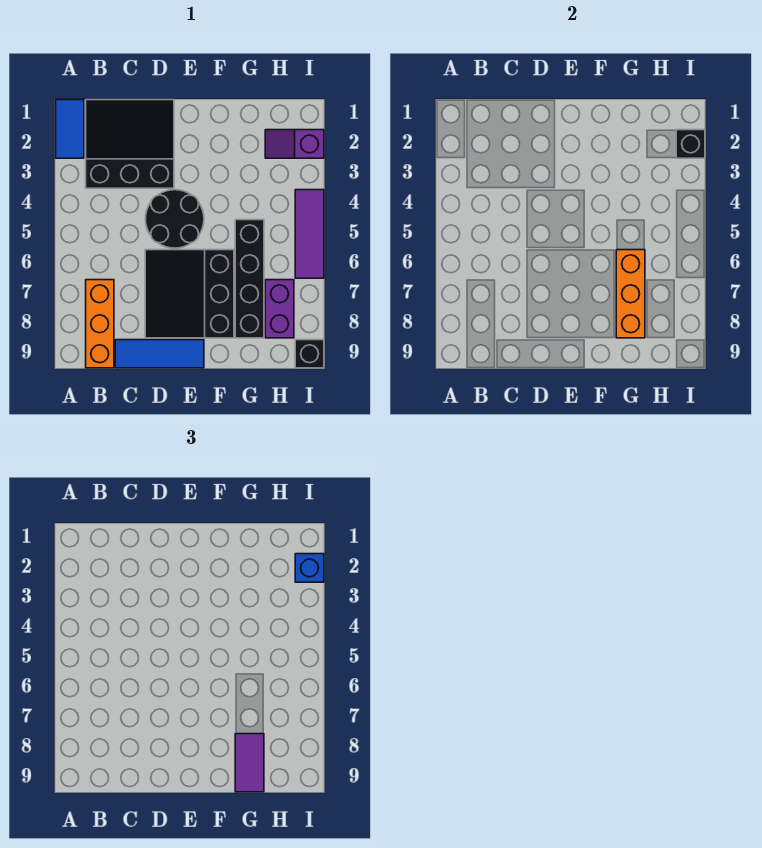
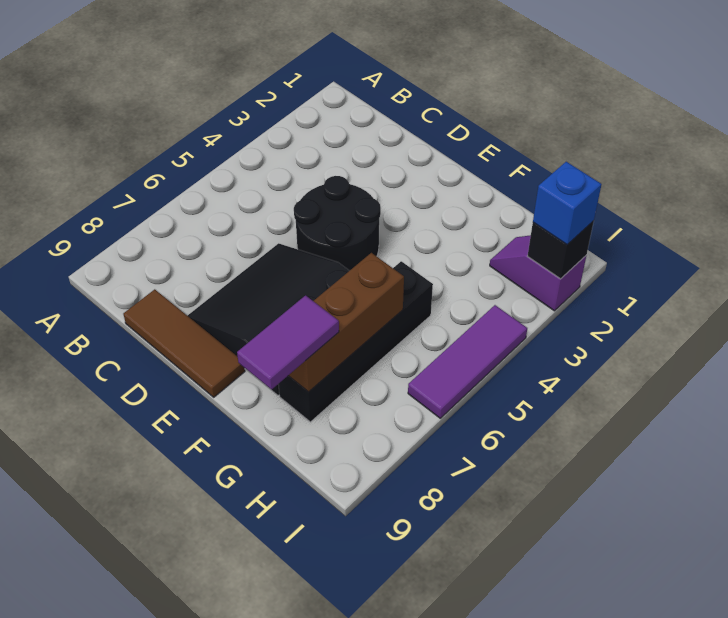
blue 1x2 tile [56,100,84,158] -> none
black 3x3 slope [86,100,174,188] -> none
orange 1x3 brick [86,280,114,368] -> none
blue 1x3 tile [115,340,204,368] -> brown 1x3 tile [123,289,245,397]
orange 1x3 brick [616,250,645,338] -> brown 1x3 brick [288,253,404,392]
purple 1x2 brick [265,280,294,338] -> none
black 1x1 brick [295,340,324,368] -> none

